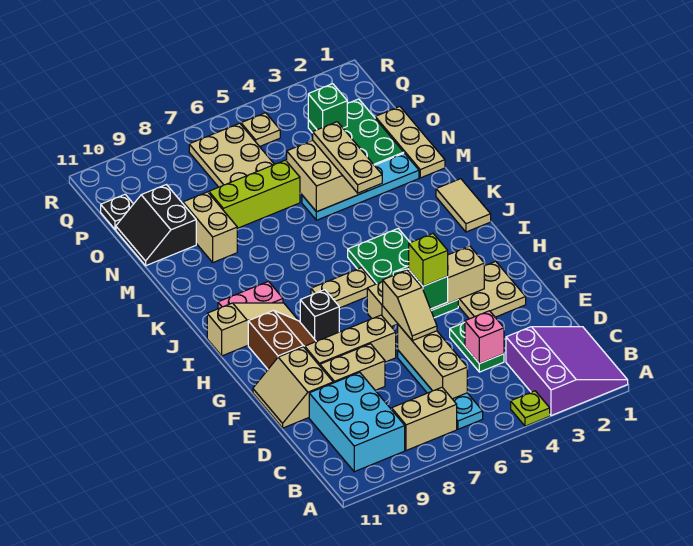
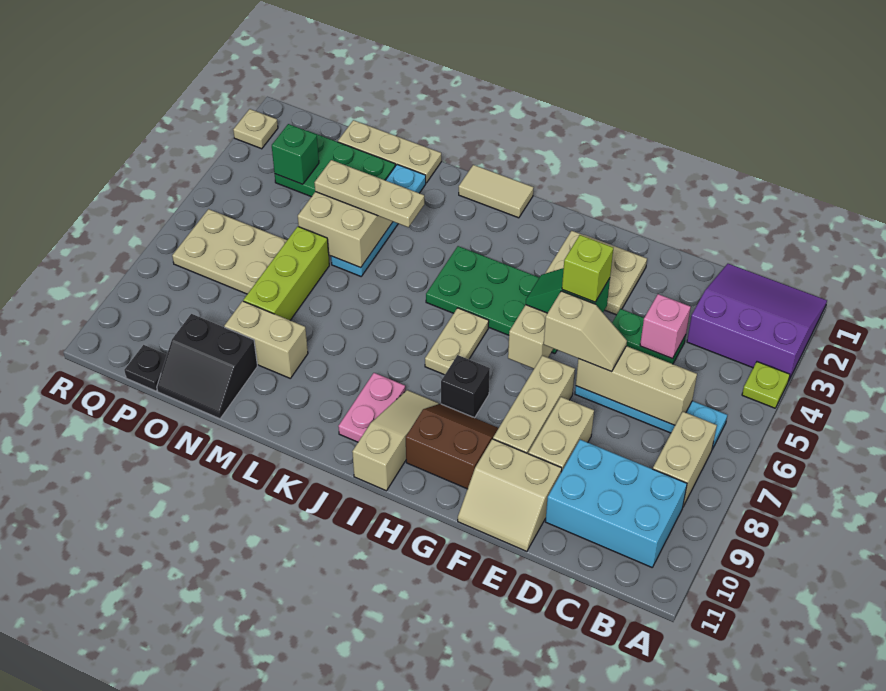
tan 1x1 plate [241,113,280,147] -> tan 1x1 plate moved to [233,109,278,149]

